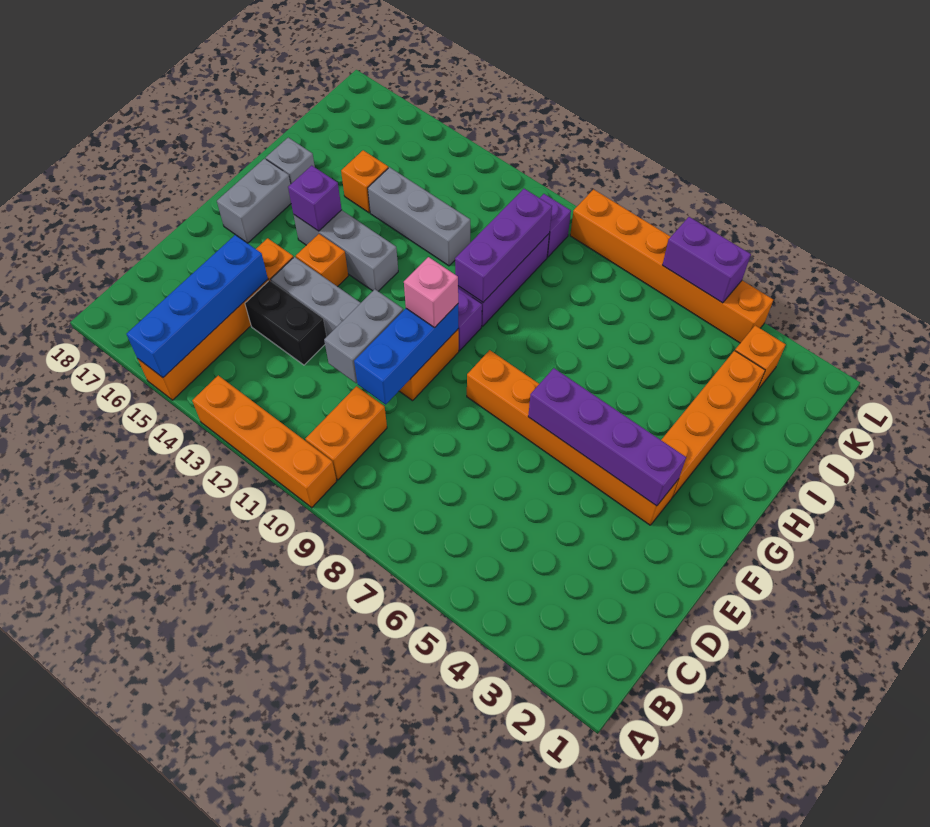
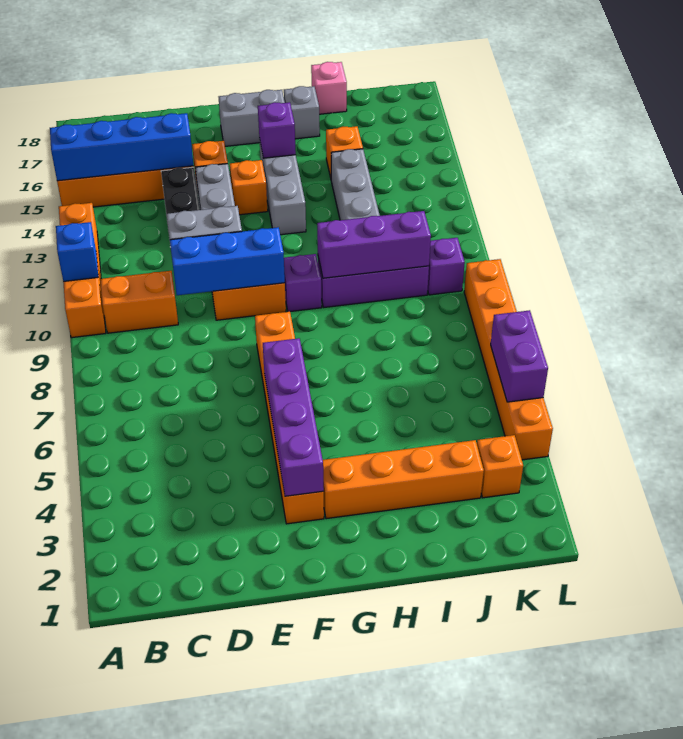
none -> blue 1x1 brick [56,222,98,281]
pink 1x1 brick [404,257,458,328] -> pink 1x1 brick moved to [311,62,347,114]

